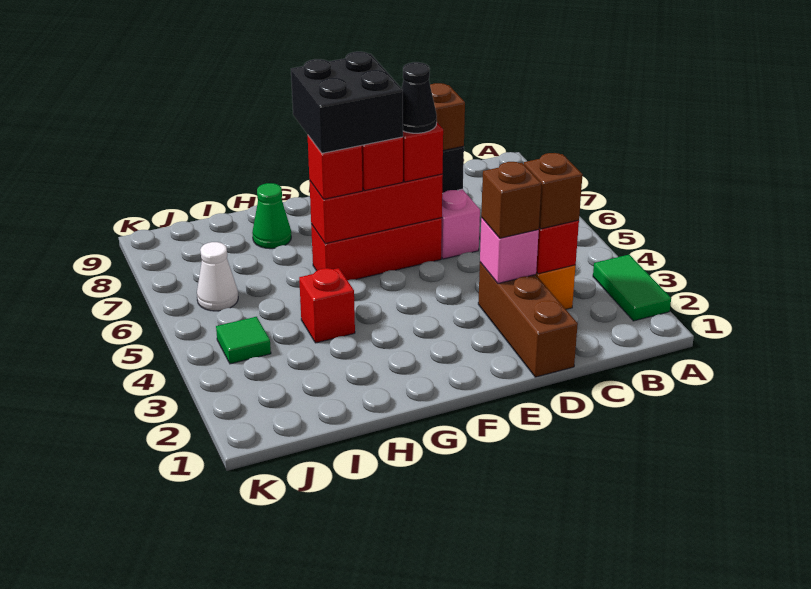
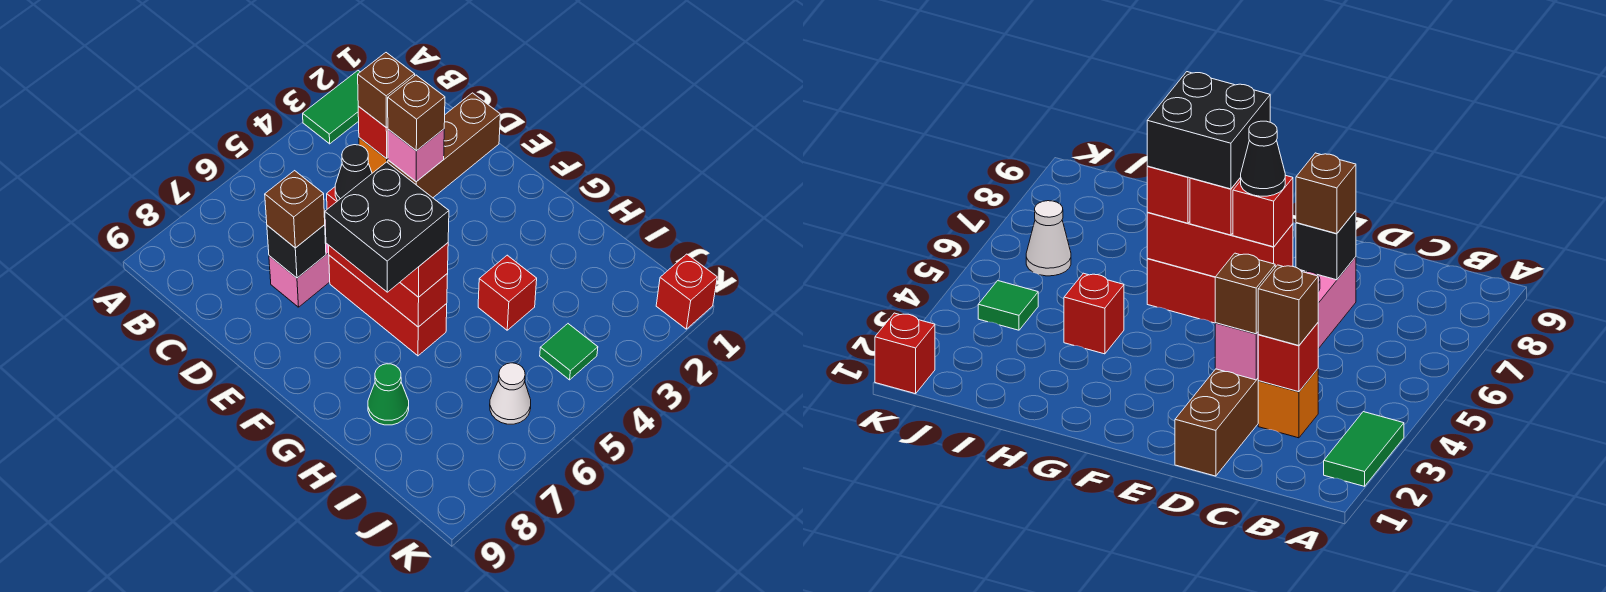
none -> red 1x1 brick [656,254,717,329]

